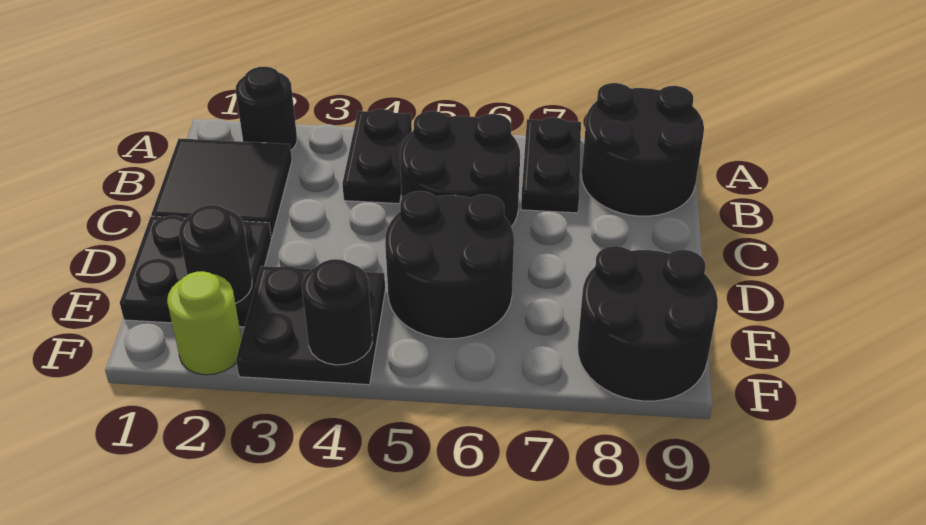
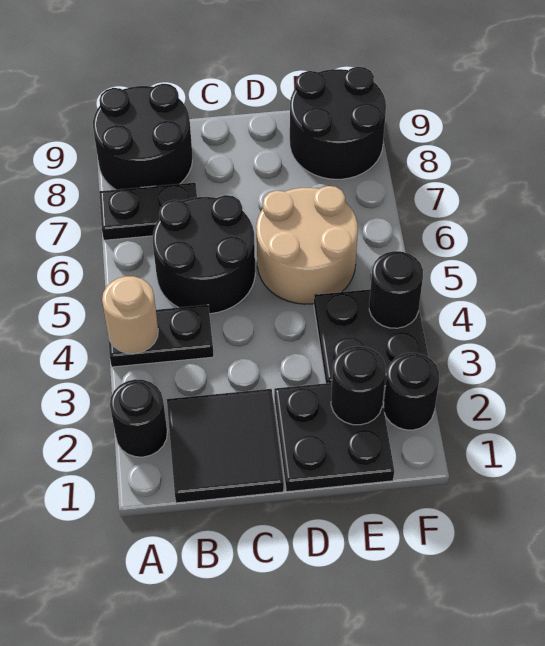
none -> tan 1x1 round brick [102,276,158,354]
black 2x2 round brick [385,191,514,339] -> tan 2x2 round brick [256,186,358,304]
lime 1x1 round brick [167,271,241,375] -> black 1x1 round brick [384,353,440,430]

